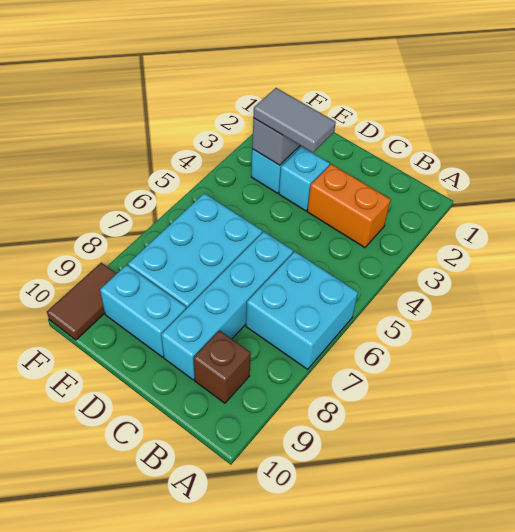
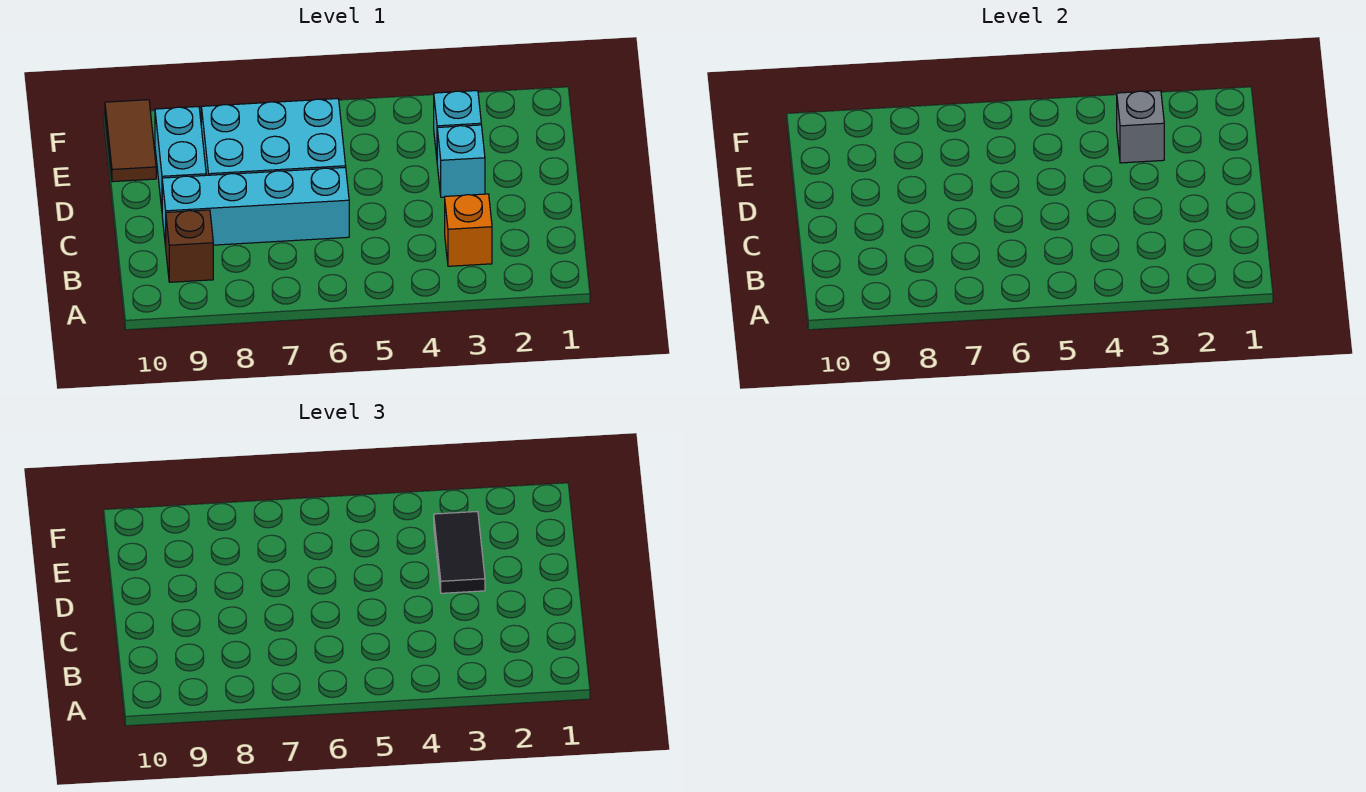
cyan 2x2 brick [246,252,358,369] -> none
orange 1x2 brick [307,164,391,248] -> orange 1x1 brick [445,194,492,266]
grey 1x2 tile [253,88,336,153] -> black 1x2 tile [434,512,485,593]
brown 1x2 tile [47,263,117,340] -> brown 1x2 tile turned to [105,100,156,182]

